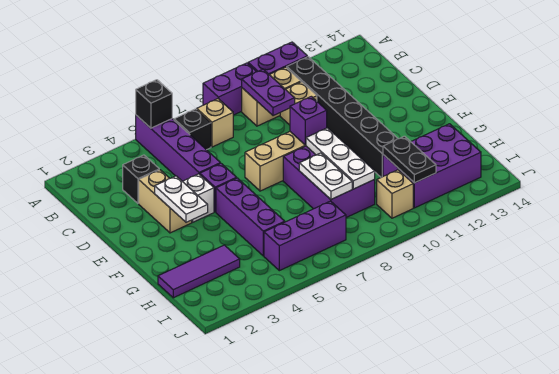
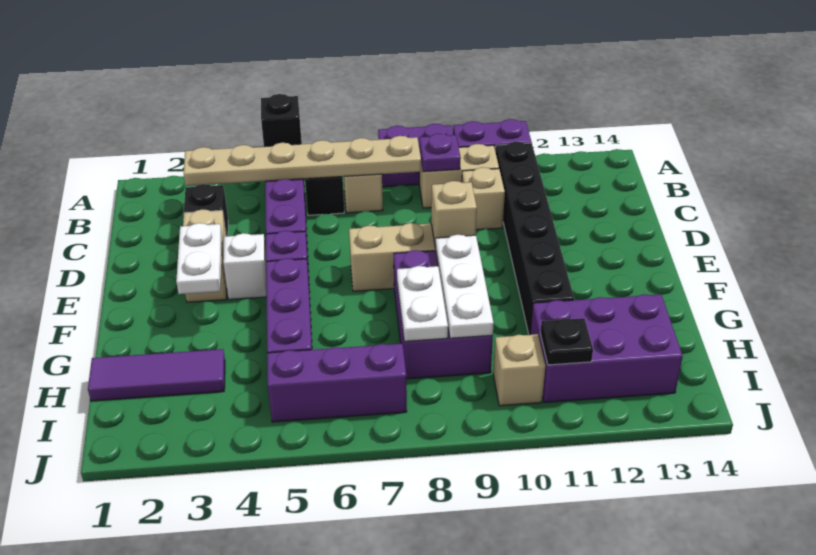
none -> tan 1x6 plate [184,136,421,186]
purple 1x2 plate [242,69,295,116] -> purple 1x1 plate [419,133,461,172]
purple 1x1 brick [290,96,327,145] -> tan 1x1 brick [431,181,477,249]
black 1x2 plate [383,136,436,183] -> black 1x1 plate [540,318,593,365]

